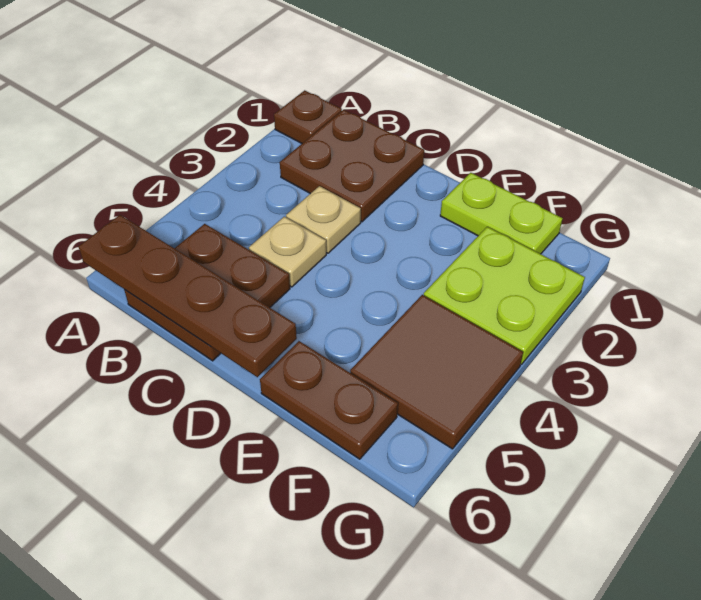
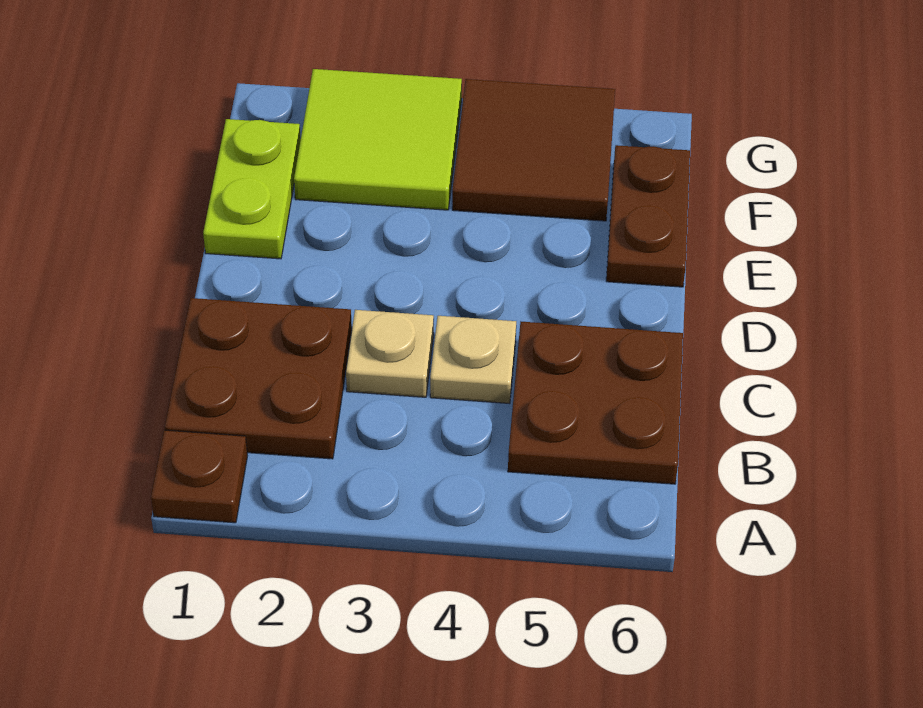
brown 1x4 plate [79,215,297,377] -> none
lime 2x2 plate [424,227,585,364] -> lime 2x2 tile [294,69,462,210]

